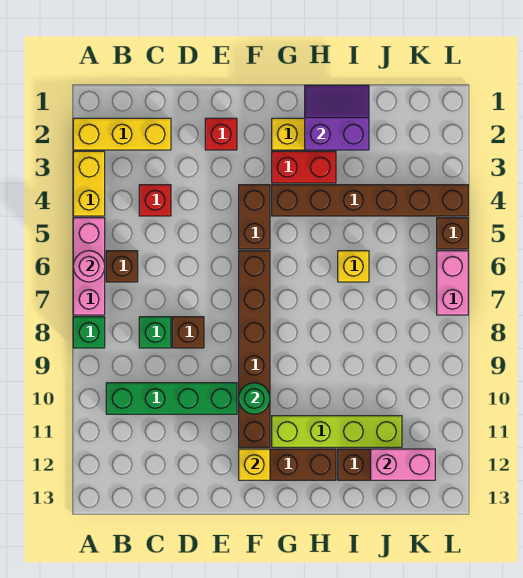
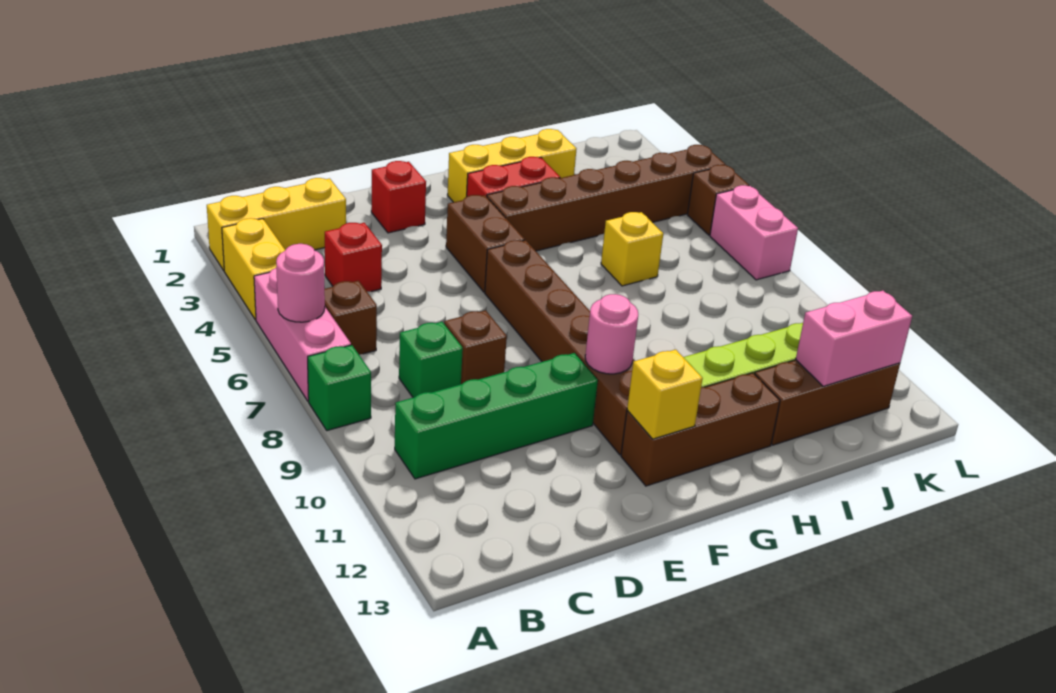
green 1x1 round brick [239,383,270,414] -> pink 1x1 round brick [585,294,638,374]
purple 2x2 slope [305,85,369,150] -> none

